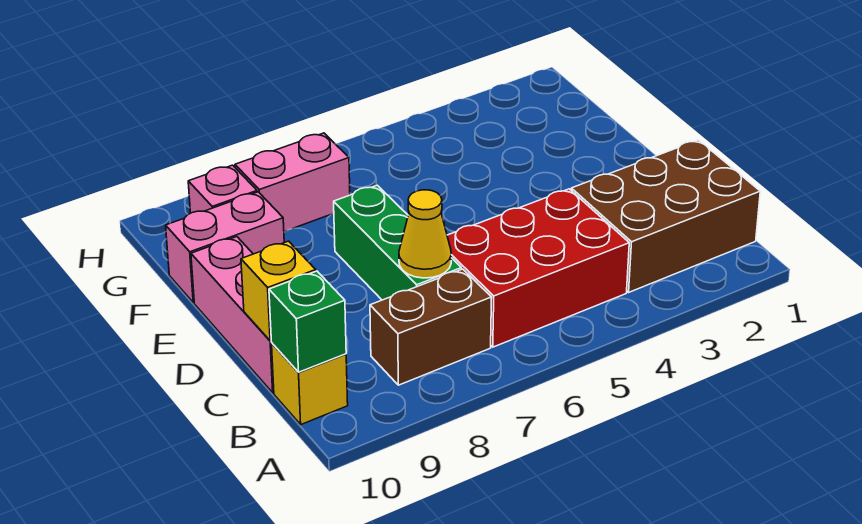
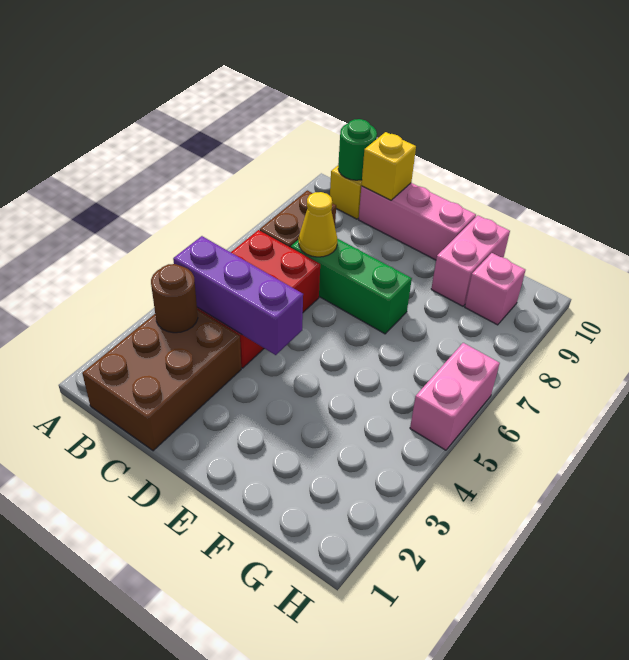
none -> brown 1x1 round brick [151,264,198,333]
none -> purple 1x3 brick [173,236,303,355]
green 1x1 brick [269,271,346,372] -> green 1x1 round brick [338,119,377,180]
pink 1x2 brick [235,133,350,232] -> pink 1x2 brick moved to [410,343,500,450]

